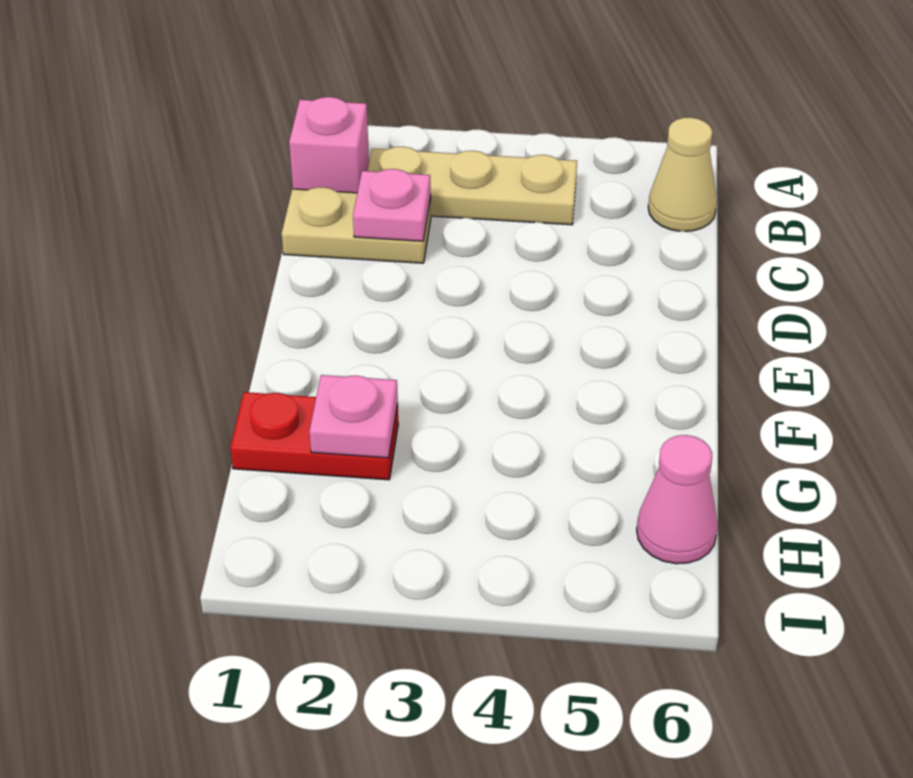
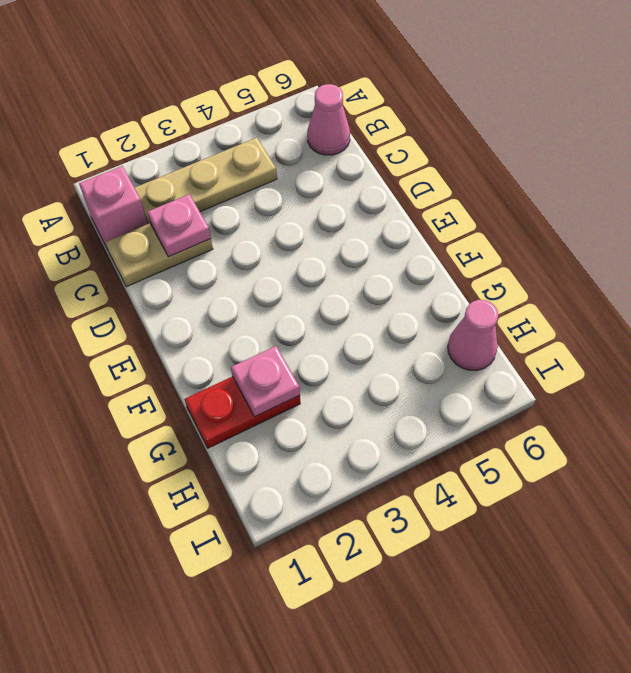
tan 1x1 cone [648,118,717,231] -> pink 1x1 cone [307,84,350,155]

